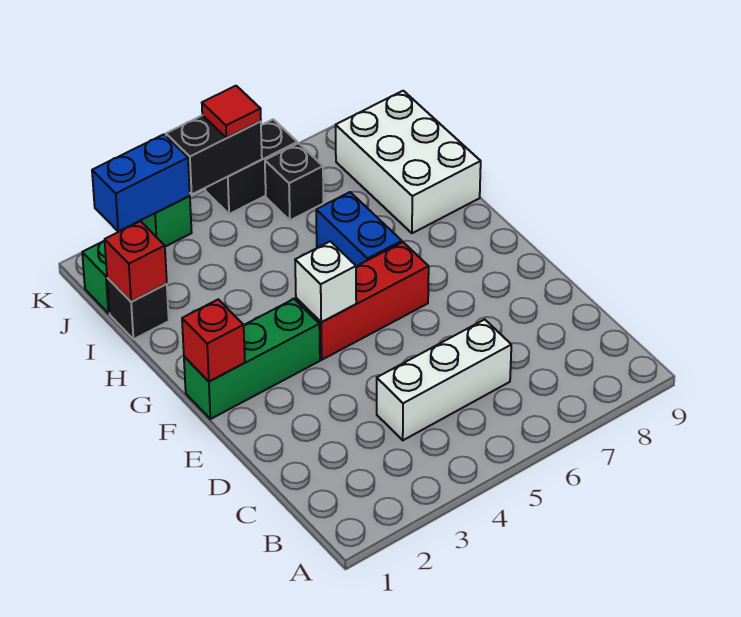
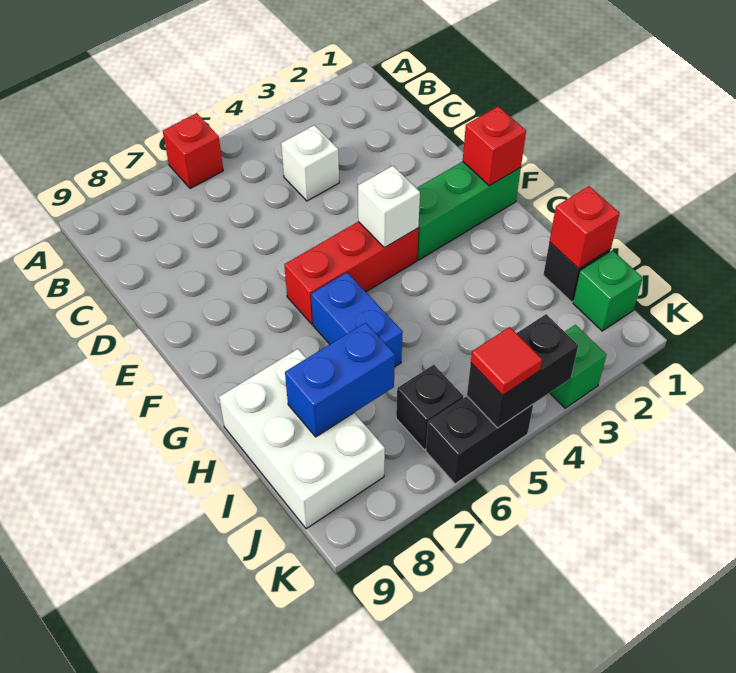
none -> red 1x1 brick [163,113,223,189]
white 1x3 brick [377,319,511,440] -> white 1x1 brick [281,125,339,201]
blue 1x2 brick [92,135,190,231] -> blue 1x2 brick moved to [285,323,395,437]

